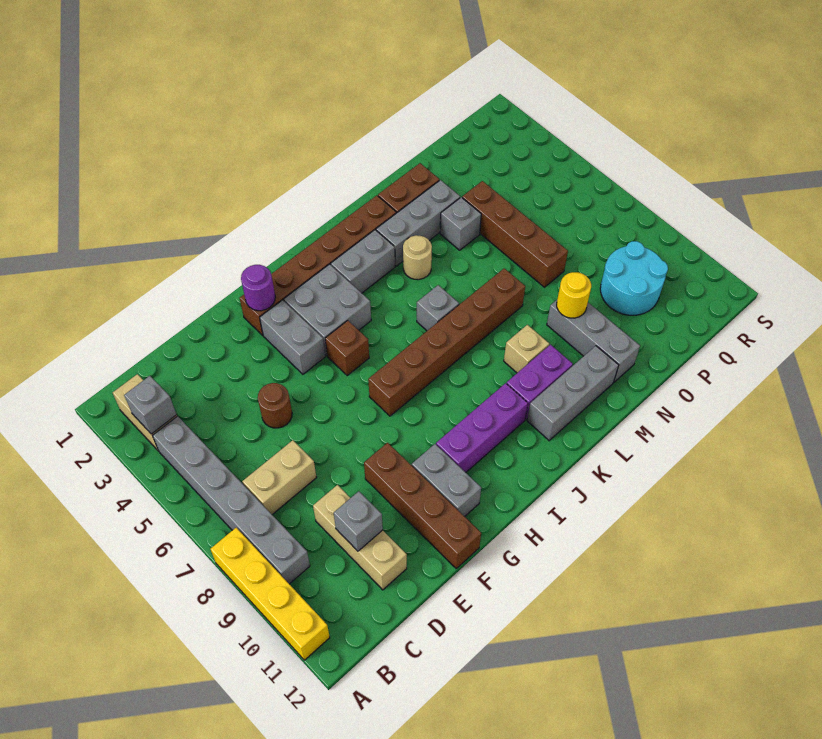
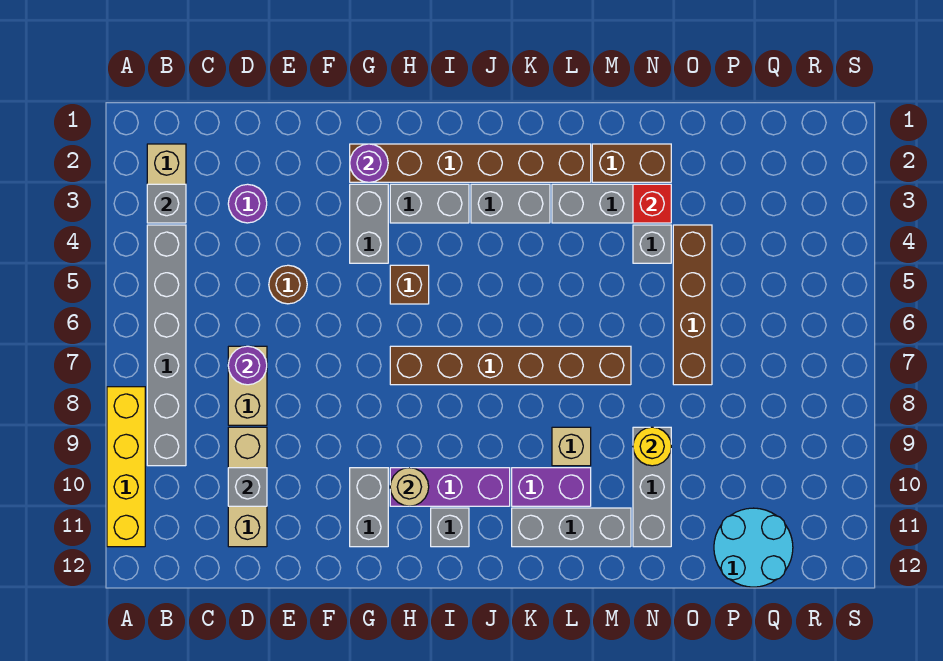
tan 1x2 brick [242,440,316,514] -> tan 1x2 brick turned to [228,346,267,425]
none -> purple 1x1 round brick [228,184,267,223]
none -> purple 1x1 round brick [228,346,267,385]
brown 1x4 brick [364,443,481,568] -> none
grey 2x2 brick [284,264,371,356] -> grey 1x2 brick [390,184,469,223]
grey 1x1 brick [417,285,459,331] -> grey 1x1 brick moved to [431,508,469,547]
tan 1x1 round brick [403,235,432,280] -> tan 1x1 round brick moved to [390,468,429,506]
none -> red 1x1 brick [633,184,671,223]
cyan 2x2 round brick [600,241,668,315] -> cyan 2x2 round brick moved to [714,508,793,587]

